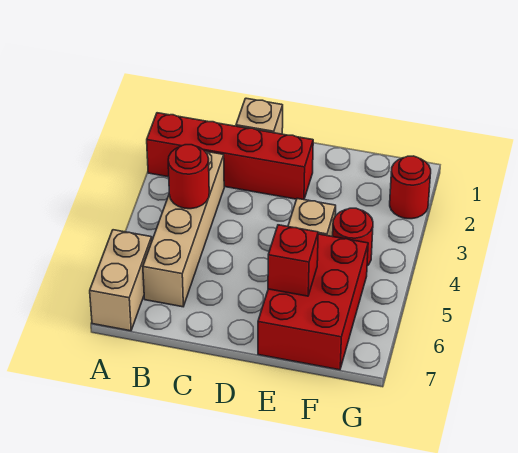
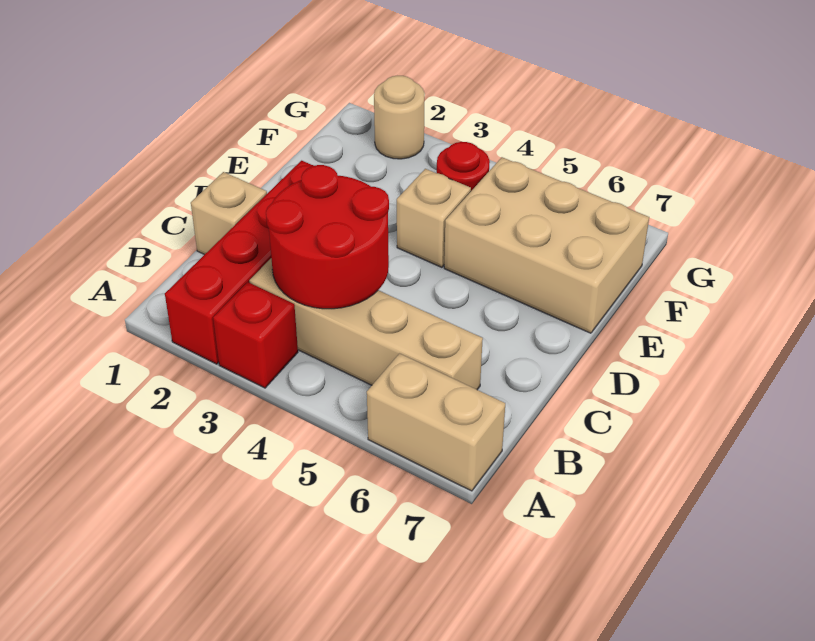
red 1x1 round brick [168,145,209,209] -> red 2x2 round brick [266,165,389,309]
red 2x3 brick [258,234,368,370] -> tan 2x3 brick [444,157,649,333]
red 1x1 brick [268,225,318,296] -> red 1x1 brick moved to [213,282,298,388]
red 1x1 round brick [390,156,431,219] -> tan 1x1 round brick [374,76,424,159]

